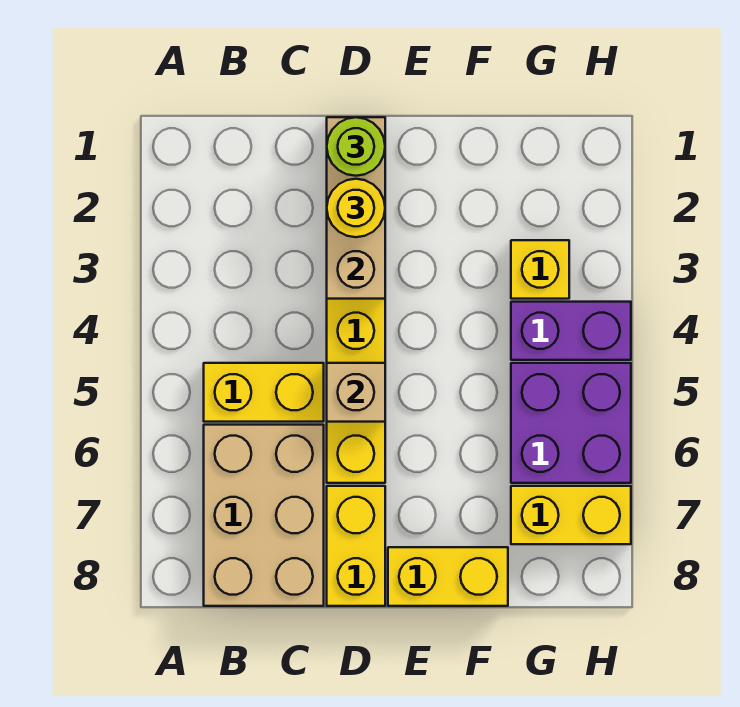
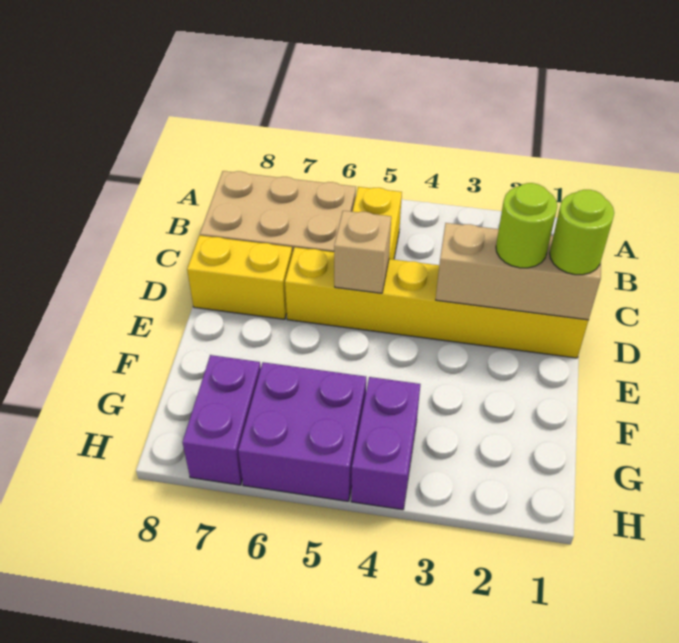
yellow 1x1 round brick [327,179,385,237] -> lime 1x1 round brick [496,183,557,268]
yellow 1x2 brick [388,547,508,606] -> none
yellow 1x1 brick [511,240,569,299] -> none
yellow 1x2 brick [511,486,631,544] -> purple 1x2 brick [182,355,261,485]

